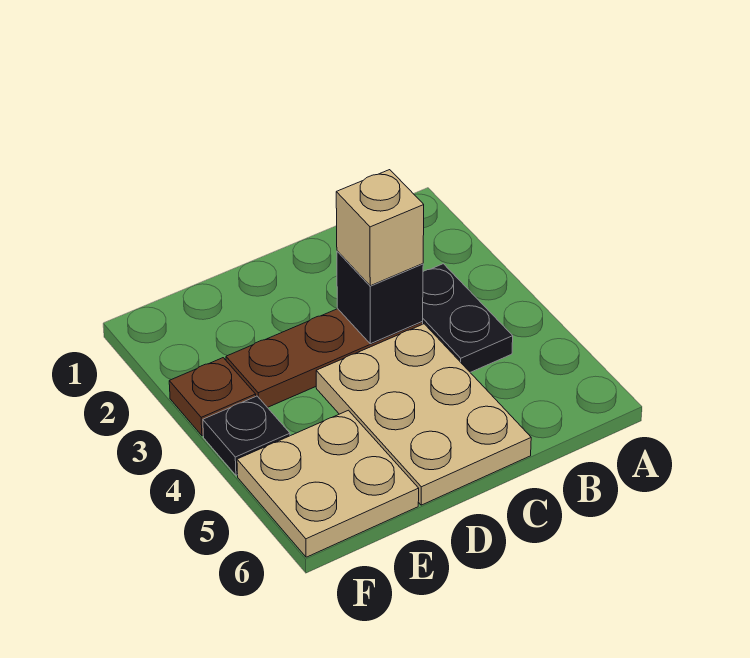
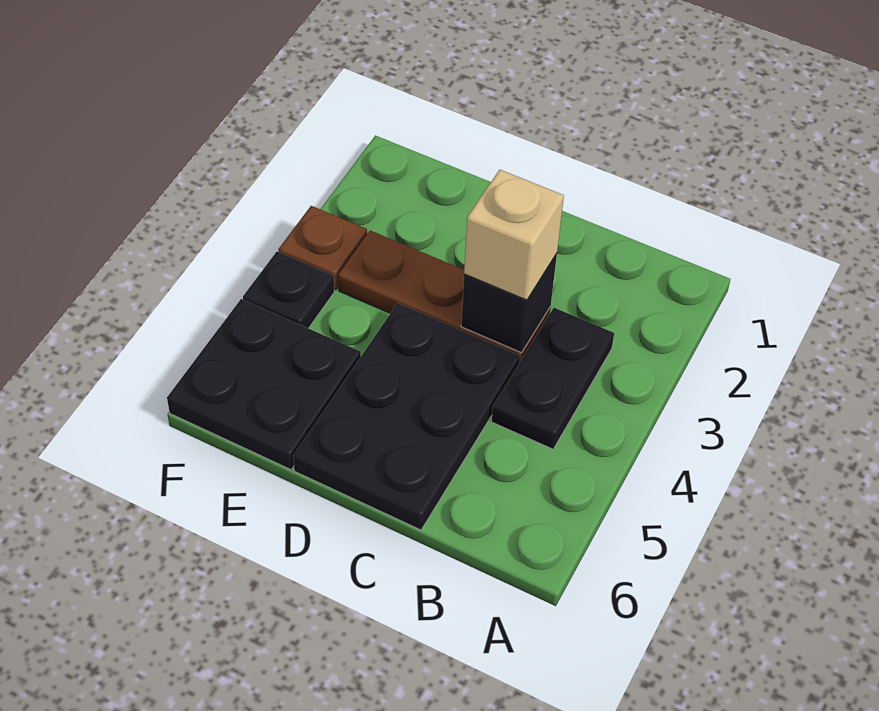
tan 2x3 plate [316,324,531,505] -> black 2x3 plate [293,303,520,530]
tan 2x2 plate [237,410,419,557] -> black 2x2 plate [167,299,361,470]

